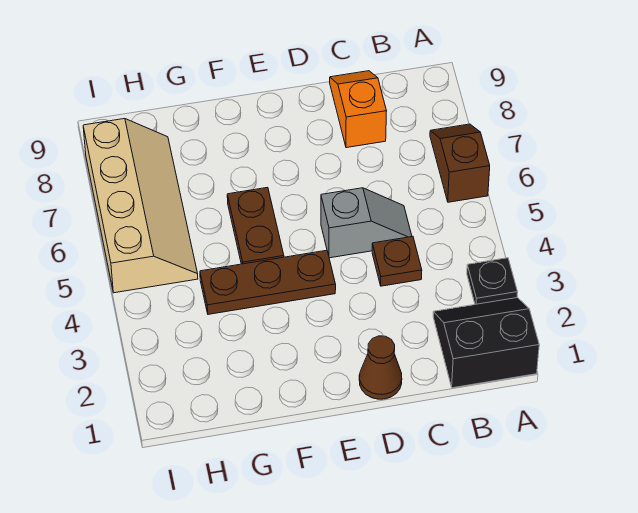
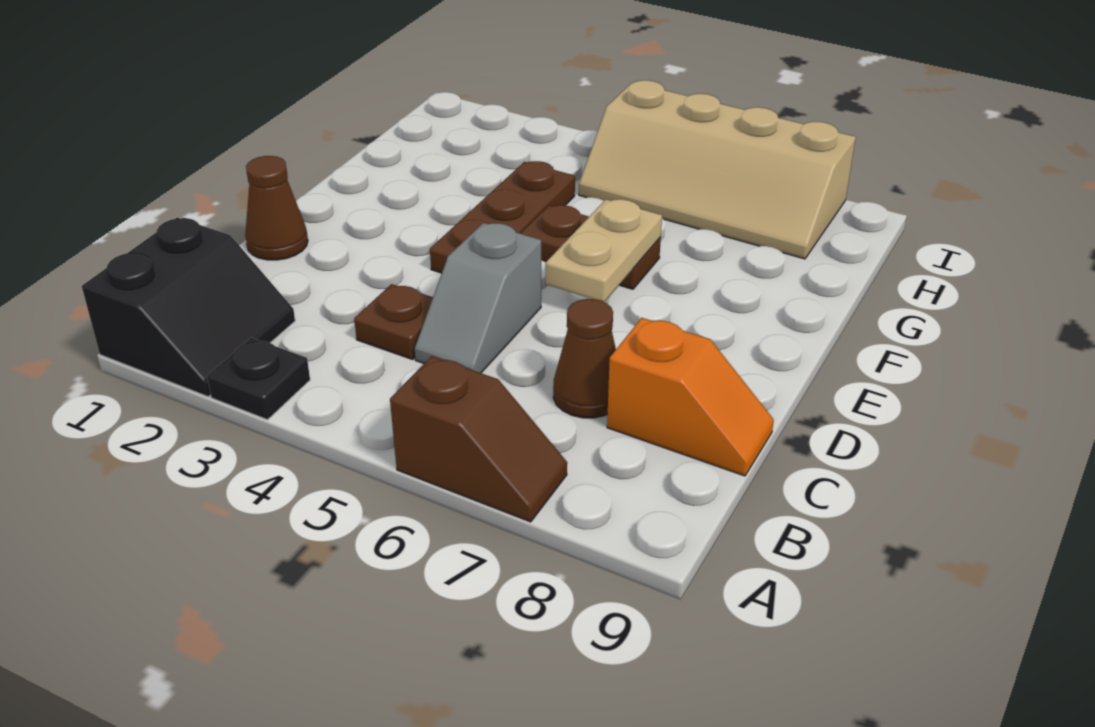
none -> brown 1x1 cone [553,299,616,418]
none -> tan 1x2 plate [546,199,662,302]

